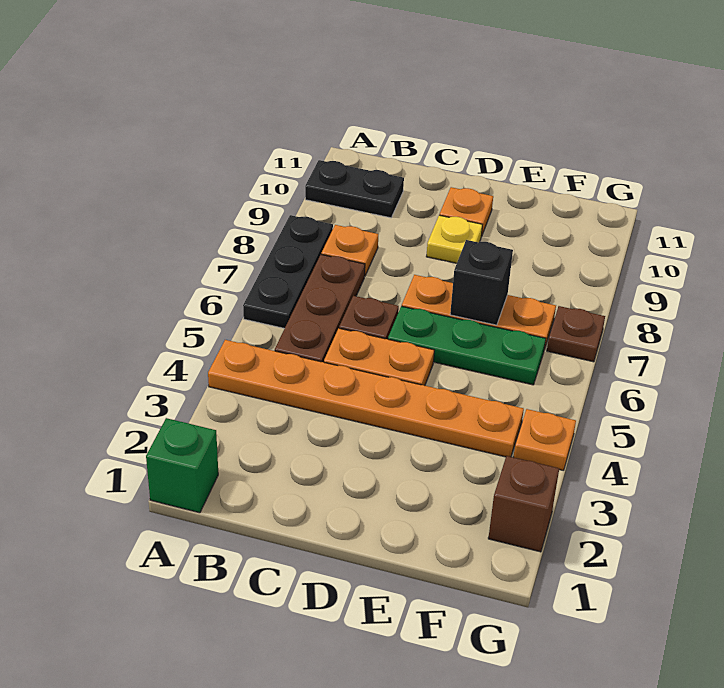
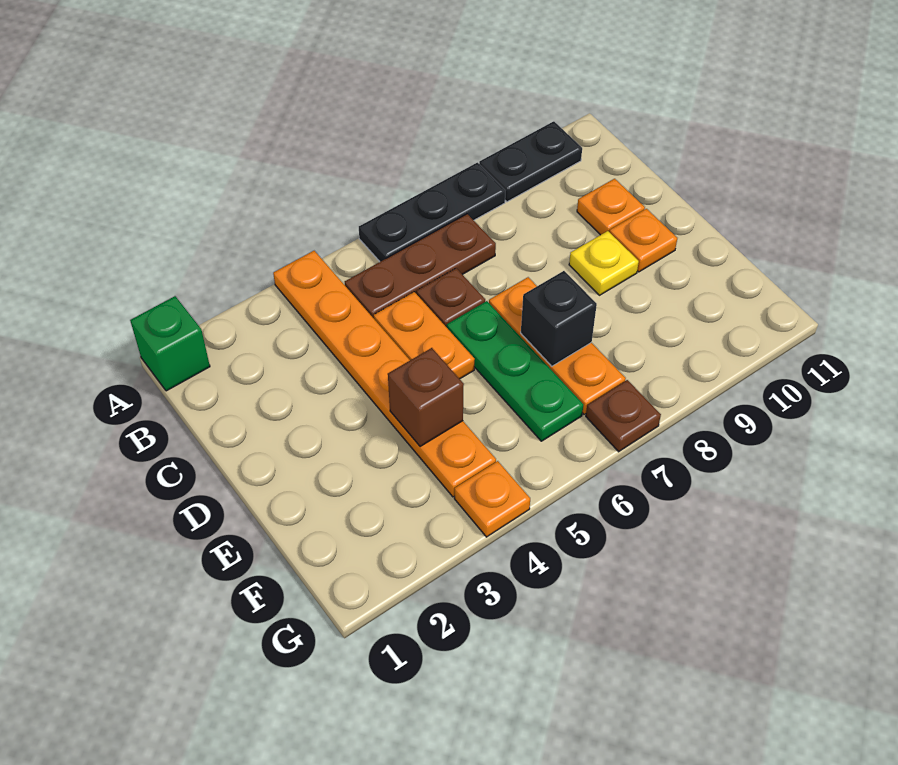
black 1x2 plate [305,160,404,218] -> black 1x2 plate turned to [479,121,582,202]
orange 1x1 plate [321,225,378,276] -> orange 1x1 plate moved to [577,179,645,235]
brown 1x1 brick [488,456,559,552] -> brown 1x1 brick moved to [388,348,464,447]

